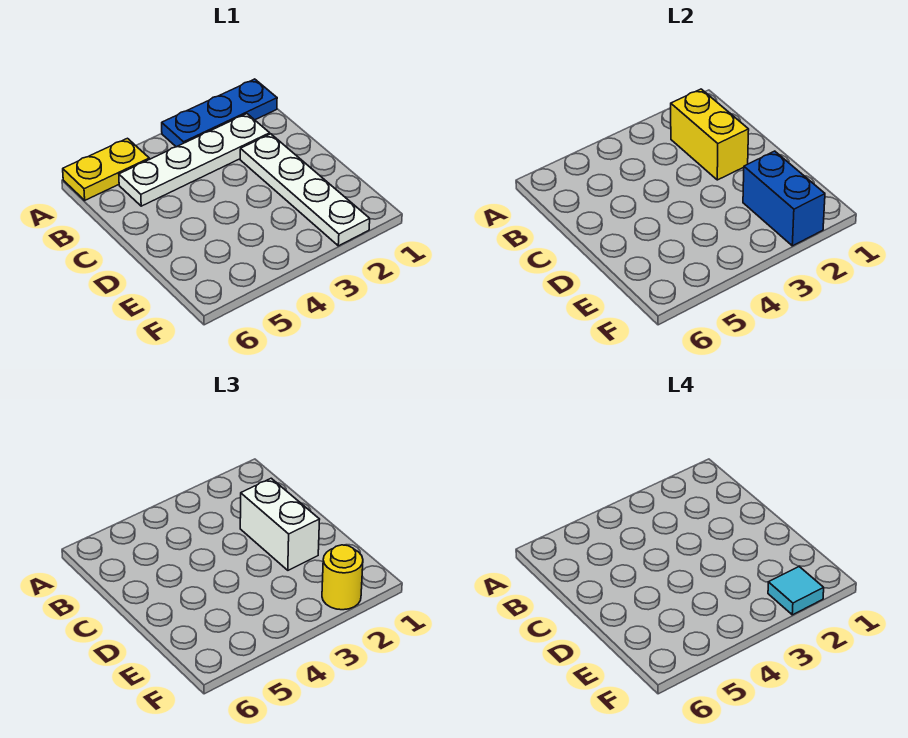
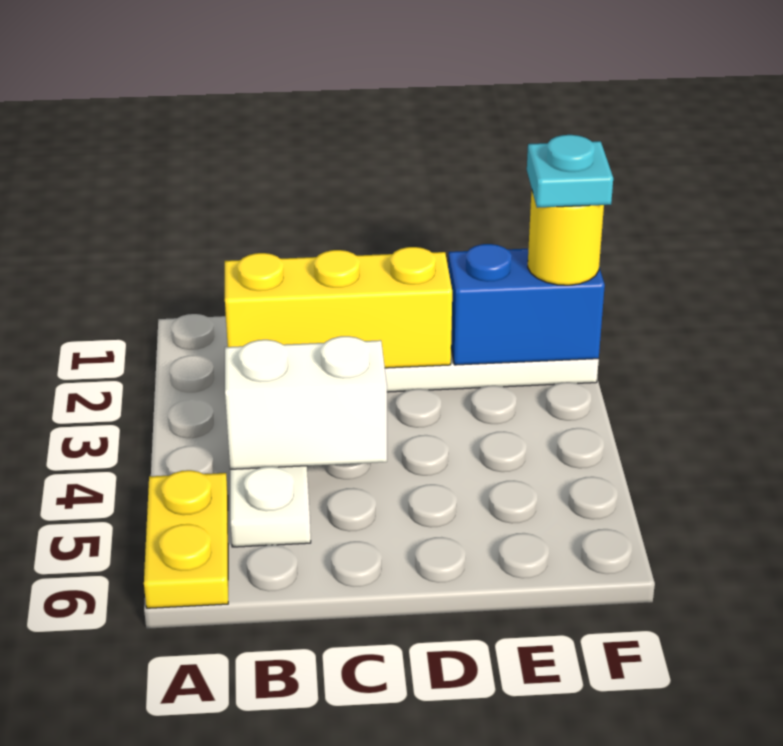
blue 1x3 plate [162,79,277,147] -> none
yellow 1x2 brick [671,89,749,180] -> yellow 1x3 brick [225,247,452,368]
white 1x2 brick [240,478,320,570] -> white 1x2 brick moved to [225,336,387,469]
cyan 1x1 tile [768,567,824,615] -> cyan 1x1 plate [527,135,613,208]

